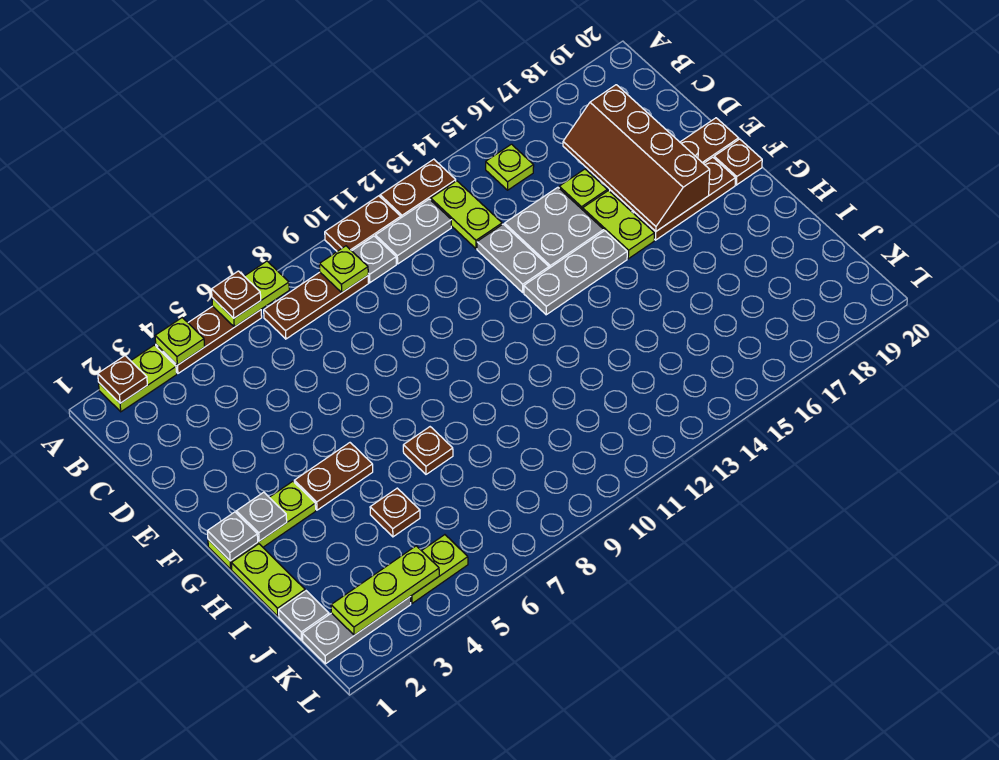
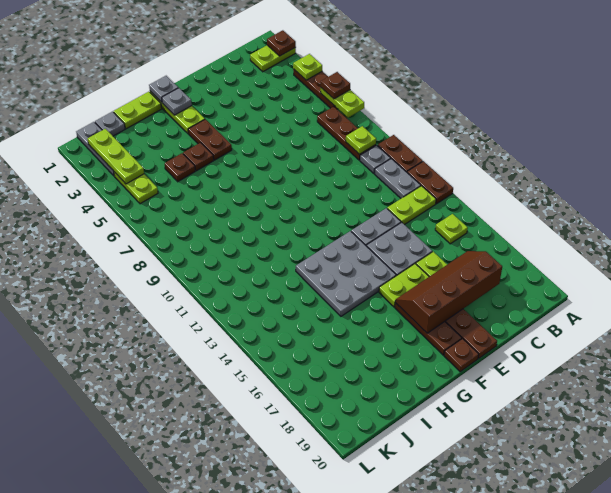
lime 1x2 plate [99,345,177,412] -> lime 1x2 plate turned to [250,45,296,72]
grey 1x3 plate [524,231,627,315] -> grey 3x3 plate [296,231,396,316]
brown 1x1 plate [403,427,453,474] -> brown 1x1 plate moved to [183,143,214,171]

